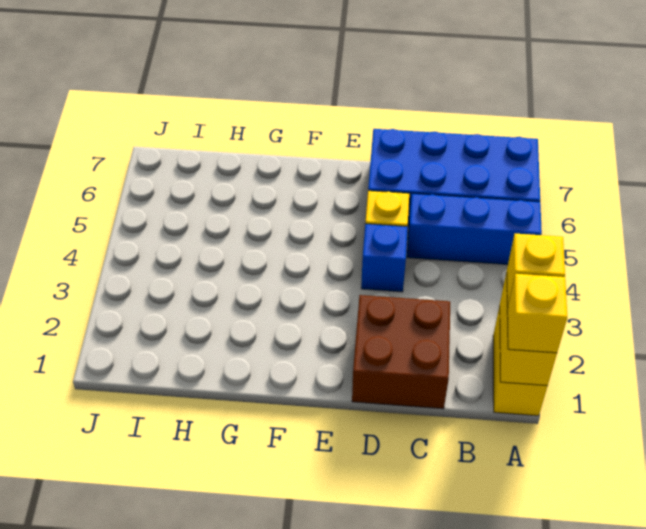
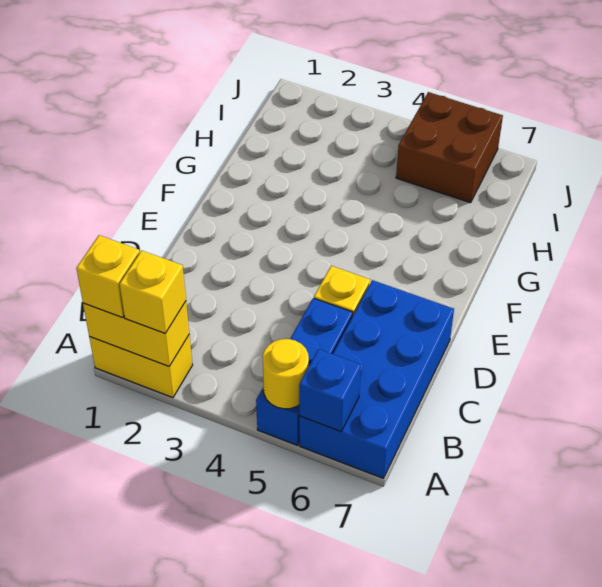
none -> yellow 1x1 round brick [263,339,309,409]
brown 2x2 brick [352,295,450,409] -> brown 2x2 brick moved to [396,92,503,203]
blue 1x1 brick [361,224,408,292] -> blue 1x1 brick moved to [299,349,361,432]

